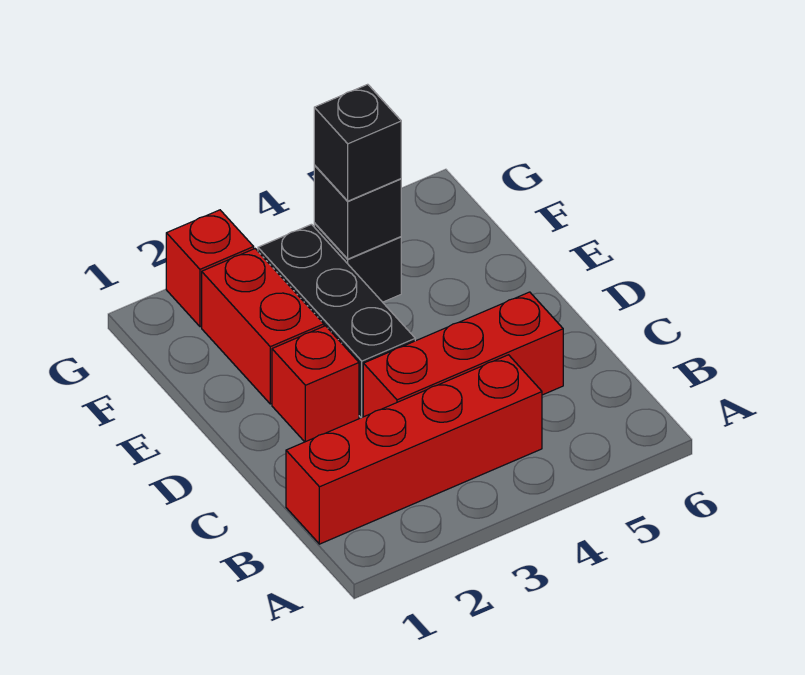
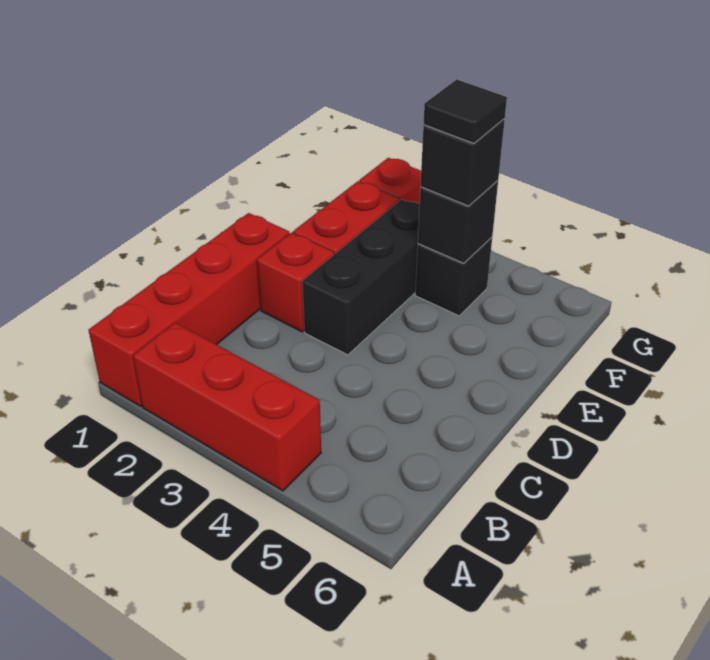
red 1x4 brick [286,355,542,544] -> red 1x4 brick turned to [89,213,290,406]
red 1x3 brick [363,292,563,417] -> red 1x3 brick moved to [133,323,321,491]
none -> black 1x1 tile [424,79,507,143]

